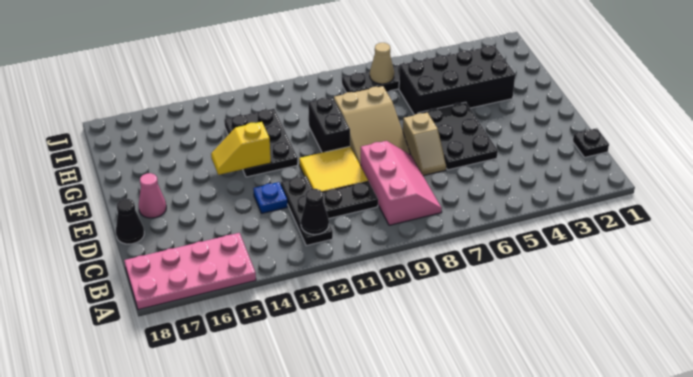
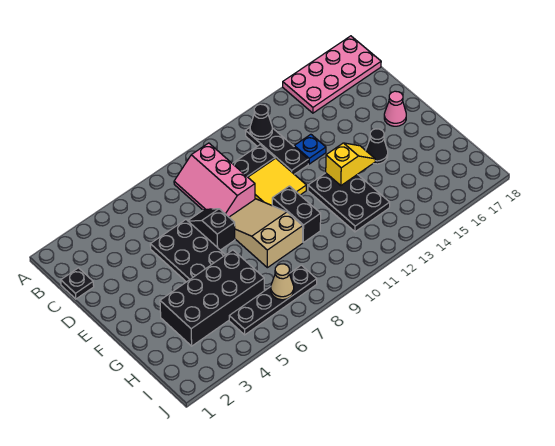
tan 1x2 slope [403,113,447,176] -> black 1x2 slope [188,209,235,250]
black 1x1 cone [116,199,144,244] -> black 1x1 cone moved to [366,129,388,164]

